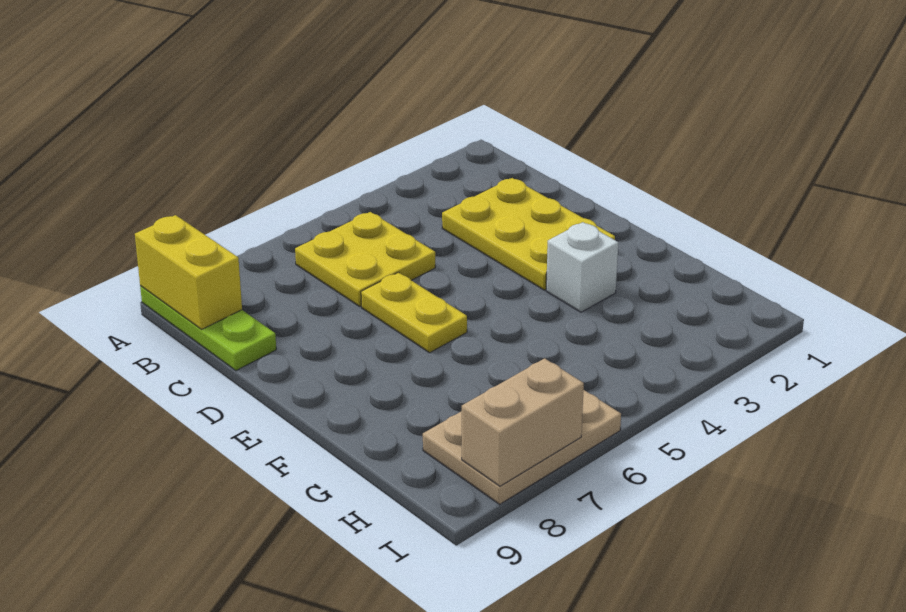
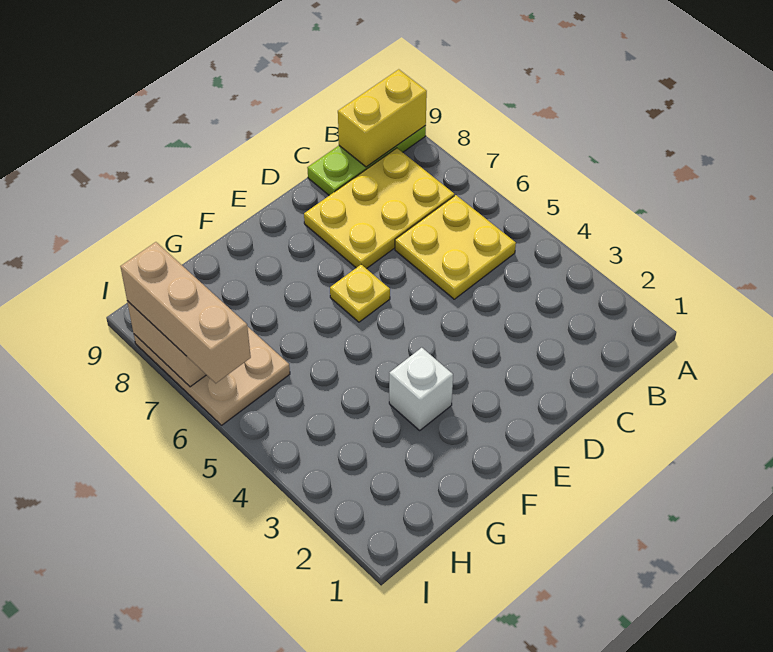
yellow 2x3 plate [442,178,615,290] -> yellow 2x3 plate moved to [304,148,454,269]
yellow 1x2 plate [361,272,467,353] -> yellow 1x1 plate [330,265,390,322]
none -> tan 1x3 brick [120,242,251,383]

